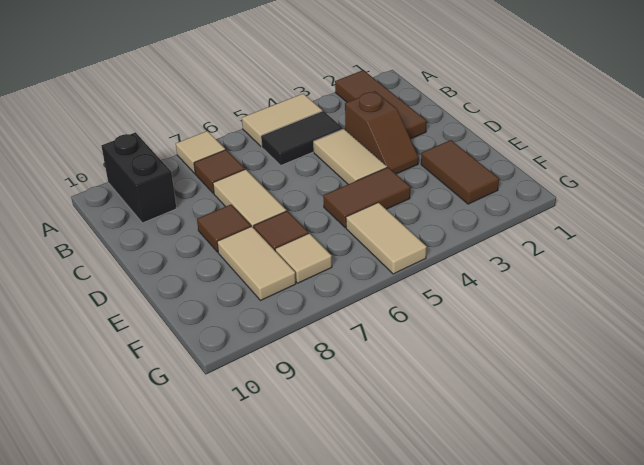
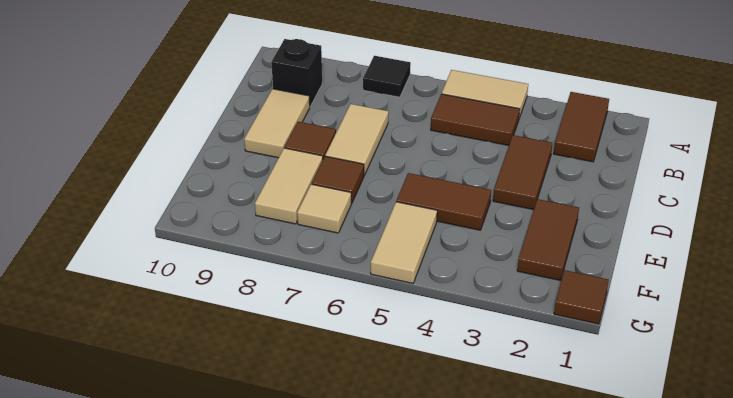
brown 1x3 tile [335,70,427,139] -> brown 1x2 tile [554,92,609,162]
tan 1x1 tile [176,131,225,173] -> black 1x1 tile [363,56,411,97]
black 1x2 brick [101,132,177,223] -> black 1x1 brick [271,39,322,106]
black 1x2 tile [261,111,343,165] -> brown 1x2 tile [431,94,520,145]
brown 1x1 tile [194,150,245,193] -> brown 1x1 tile moved to [554,270,609,324]
brown 1x2 slope [345,91,419,174] -> brown 1x2 tile [493,135,552,210]
tan 1x2 tile [314,129,387,184] -> tan 1x2 tile moved to [244,89,310,158]

